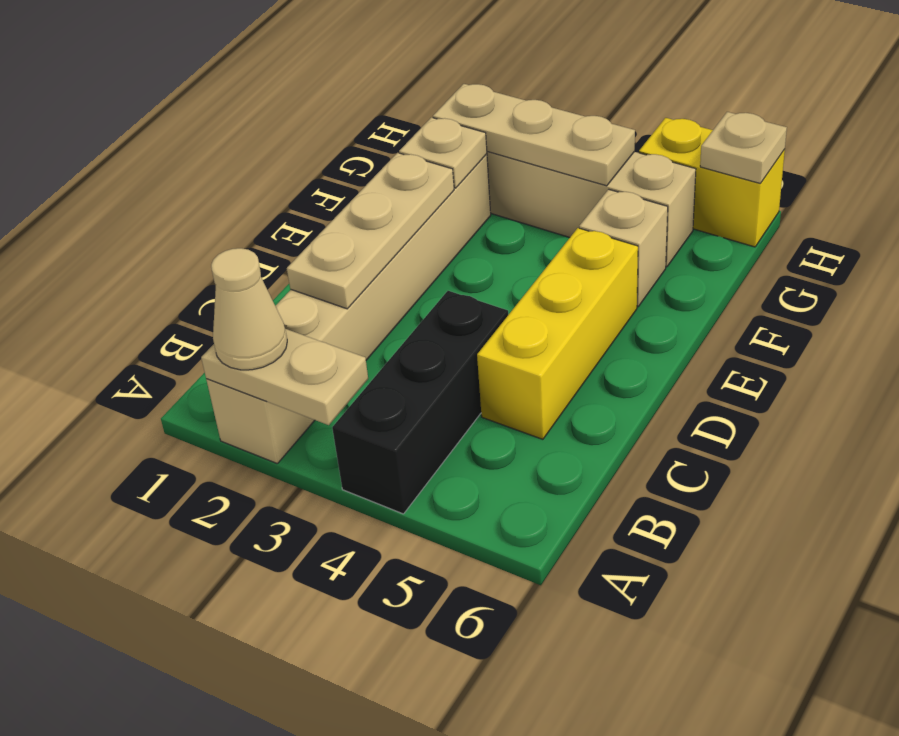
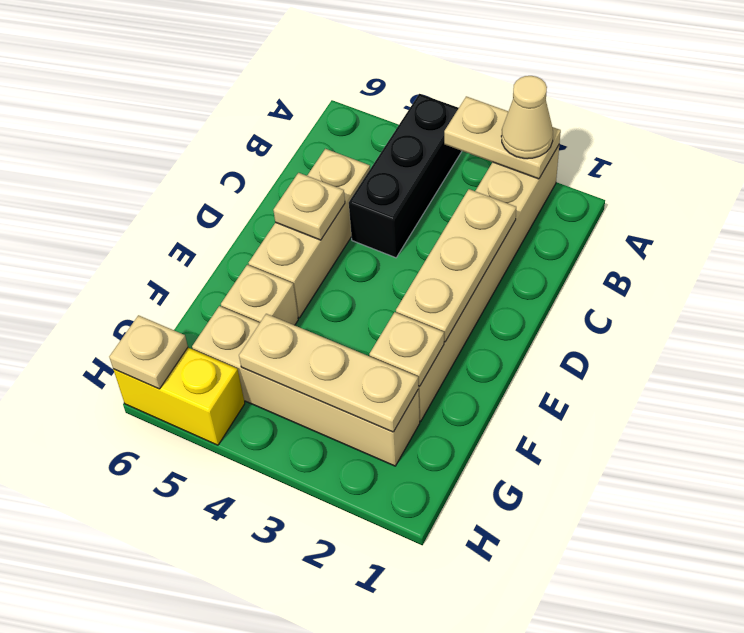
yellow 1x3 brick [477,228,638,439] -> tan 1x3 brick [249,149,370,318]
none -> tan 1x1 plate [273,173,345,240]

